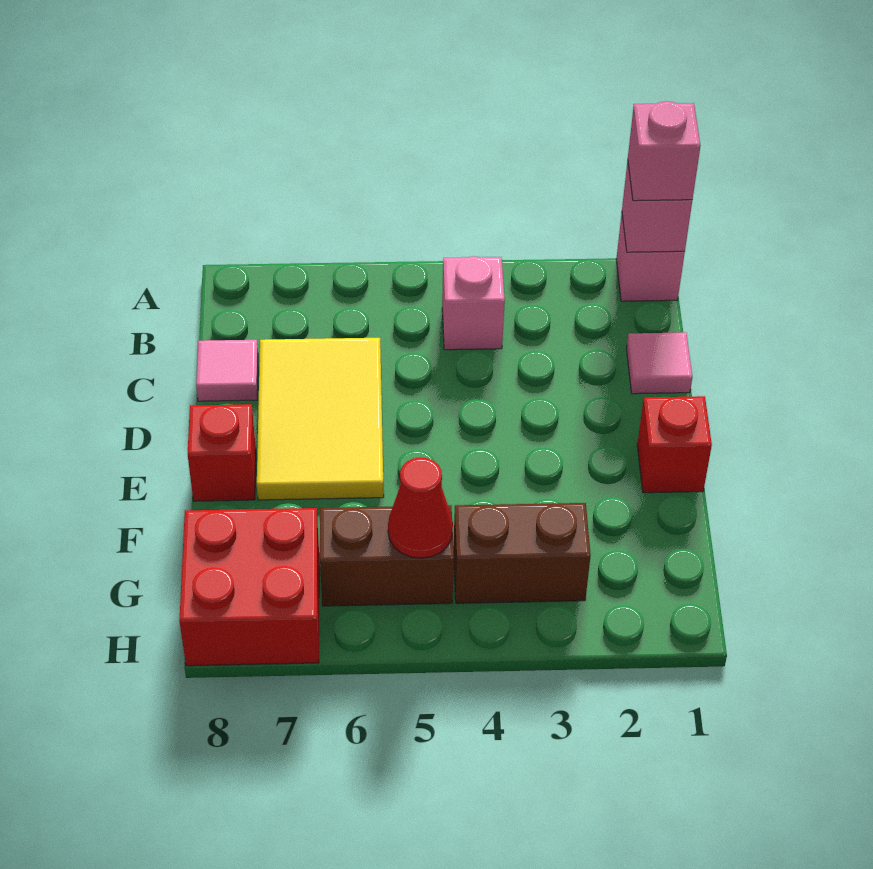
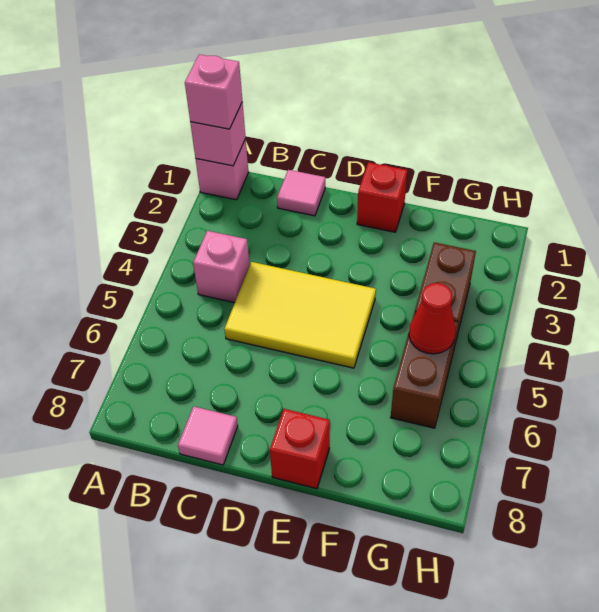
yellow 2x3 tile [257,338,384,500] -> yellow 2x3 tile moved to [224,262,376,368]
red 2x2 brick [179,508,319,666] -> none

